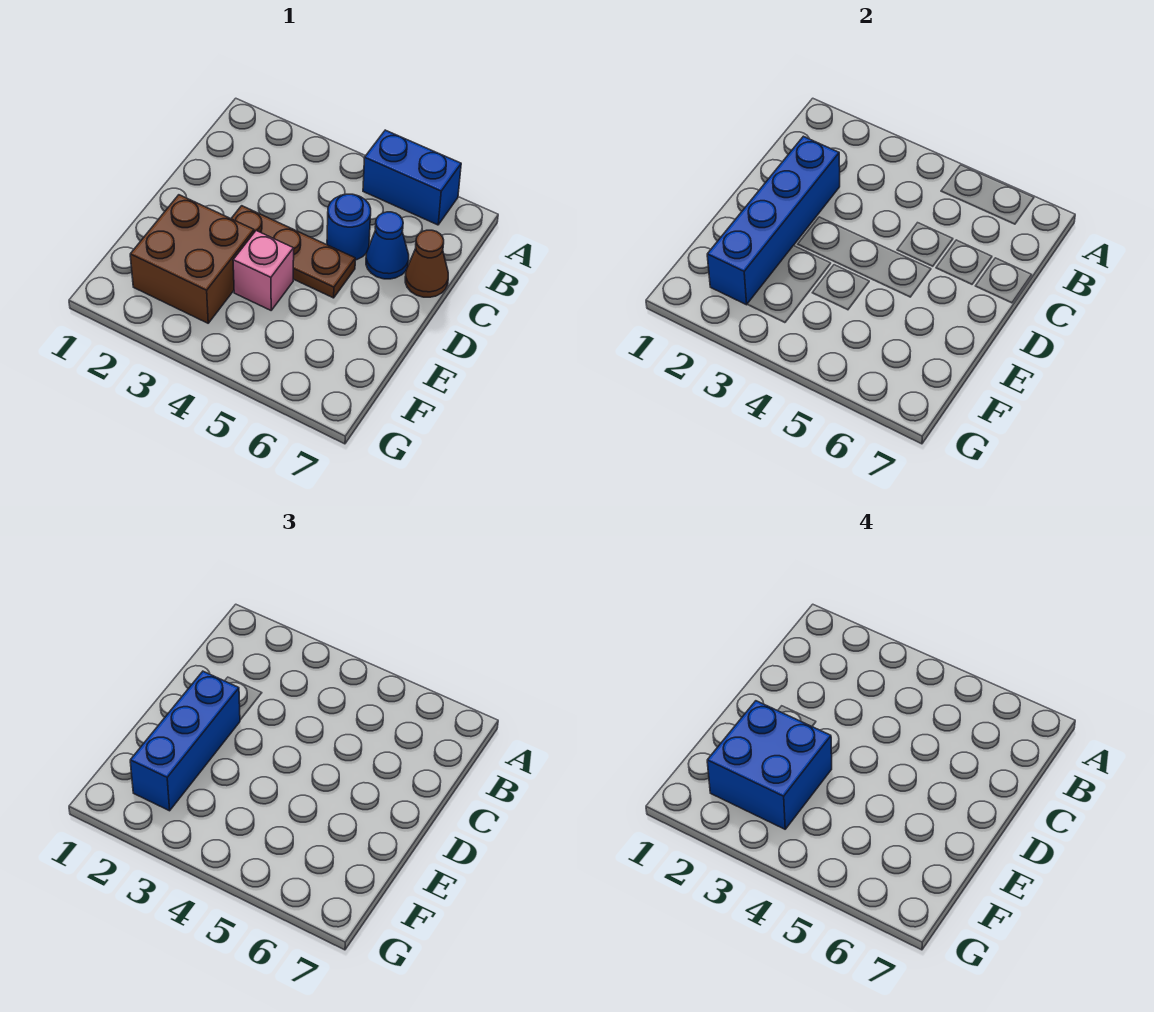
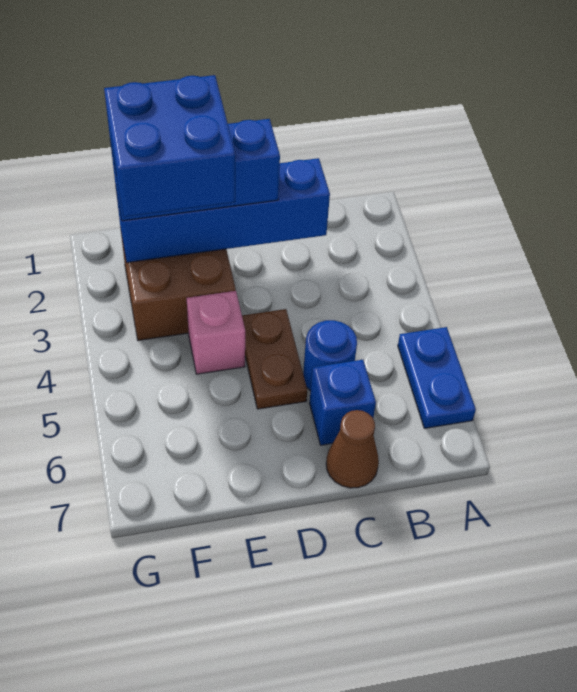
blue 1x2 brick [363,130,461,225] -> blue 1x2 plate [398,327,476,428]
blue 1x1 cone [366,212,409,279] -> blue 1x1 brick [310,360,376,445]
brown 1x3 plate [231,206,355,298] -> brown 1x2 plate [242,309,307,409]

